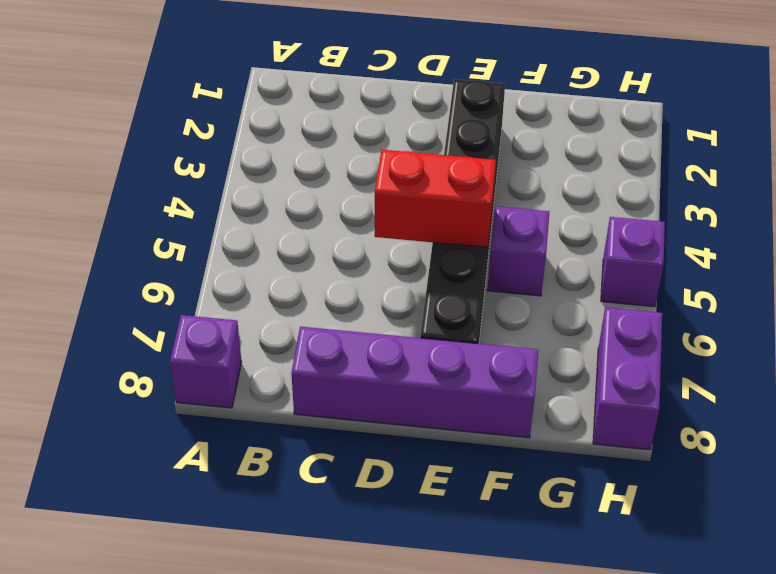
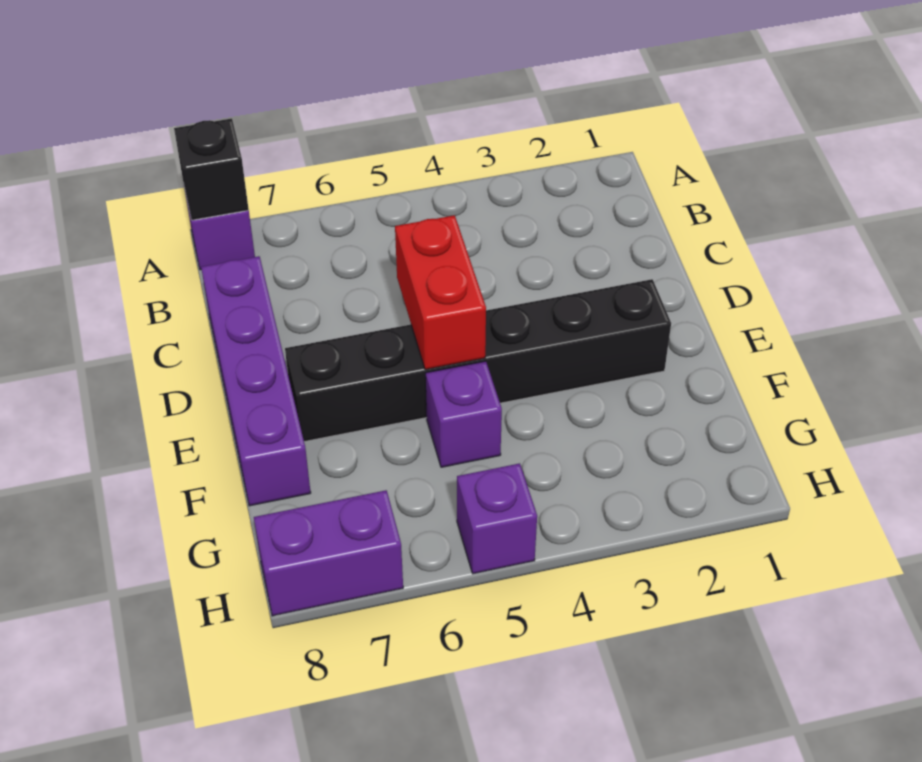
none -> black 1x1 brick [174,118,249,220]

